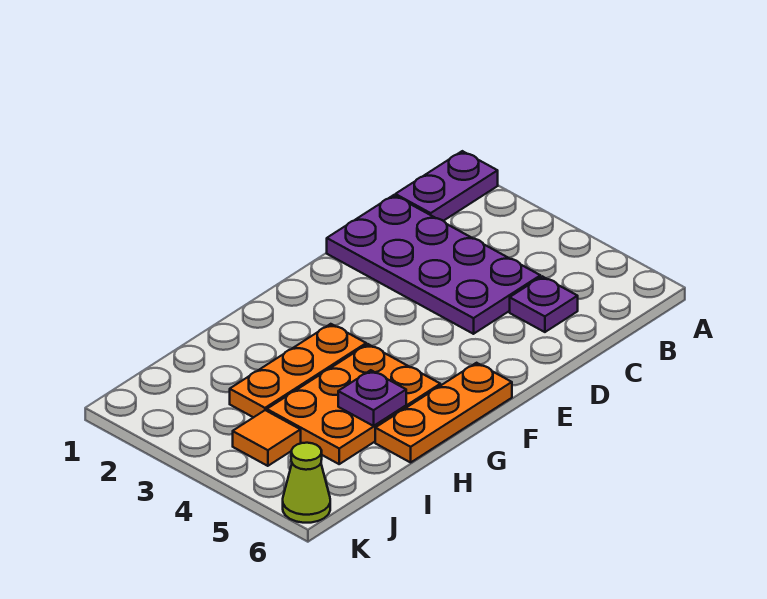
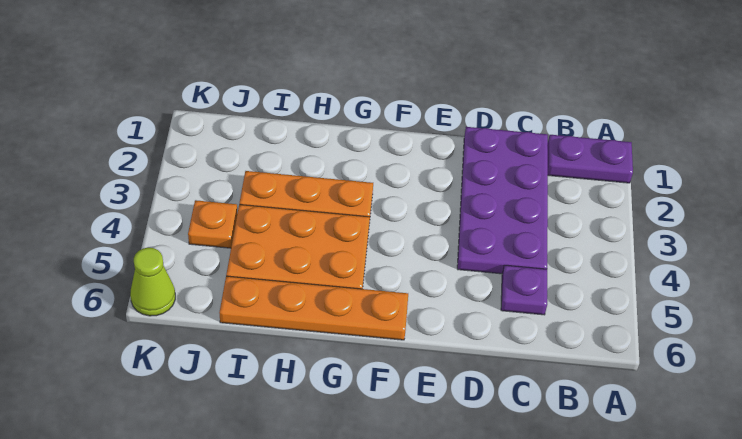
orange 1x3 plate [375,363,512,462] -> orange 1x4 plate [219,276,408,340]
purple 1x1 plate [338,370,406,426] -> none
orange 1x1 tile [233,410,301,466] -> orange 1x1 plate [188,200,237,248]

